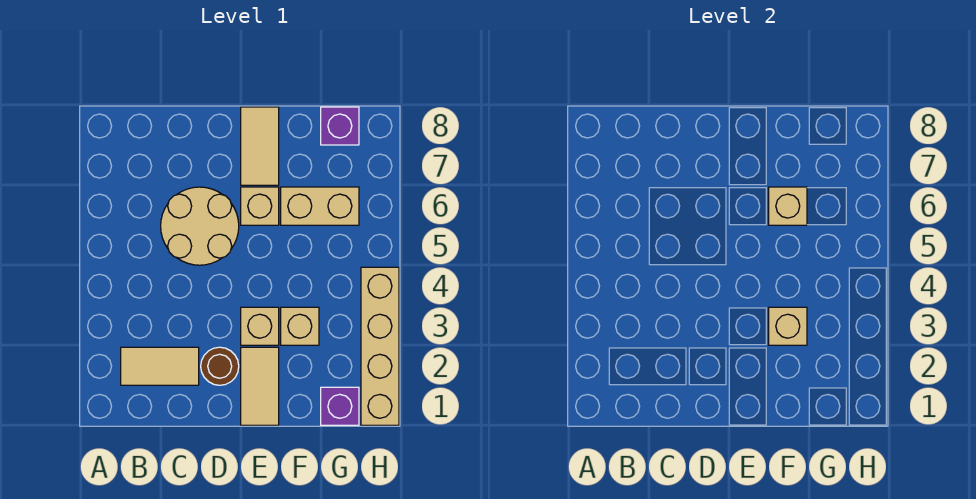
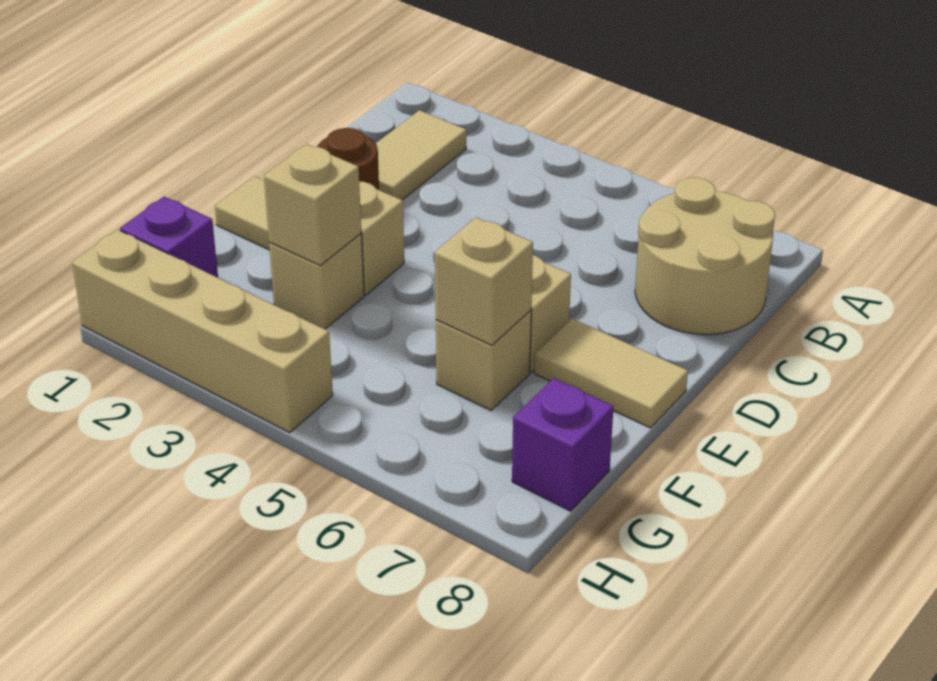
tan 2x2 round brick [161,187,239,265] -> tan 2x2 round brick moved to [635,177,775,335]
tan 1x2 brick [281,187,359,225] -> tan 1x1 brick [436,310,531,410]

